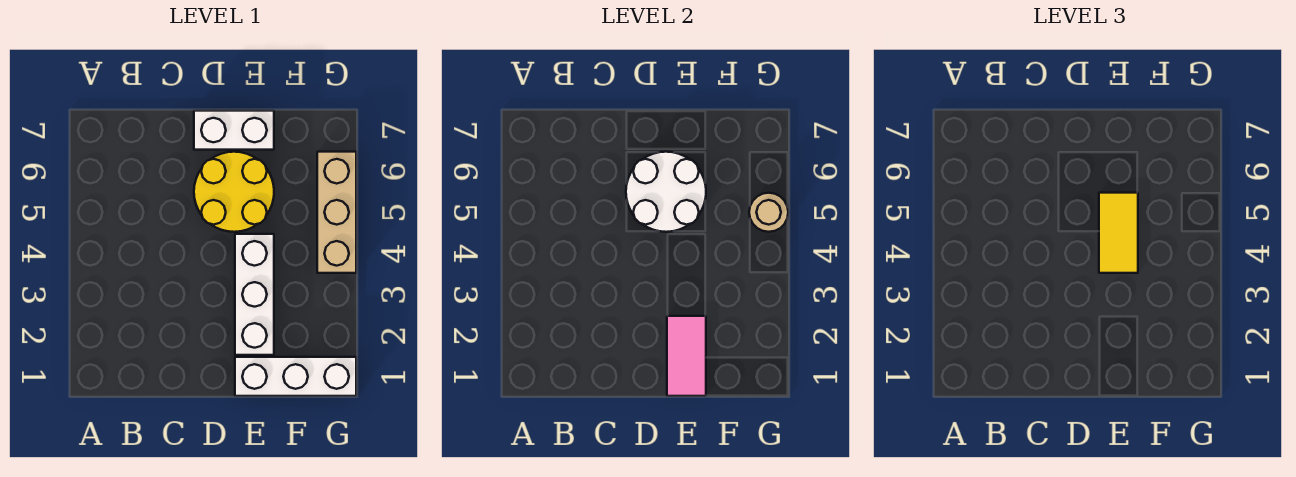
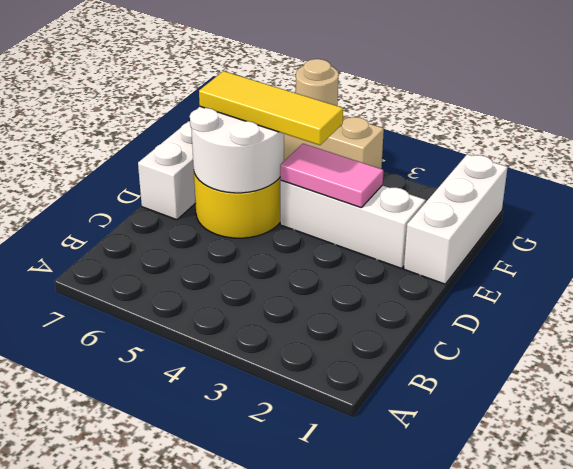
pink 1x2 tile [667,316,706,396] -> pink 1x2 tile moved to [280,144,383,207]
yellow 1x2 tile [1099,193,1138,273] -> yellow 1x3 tile [199,71,343,145]

